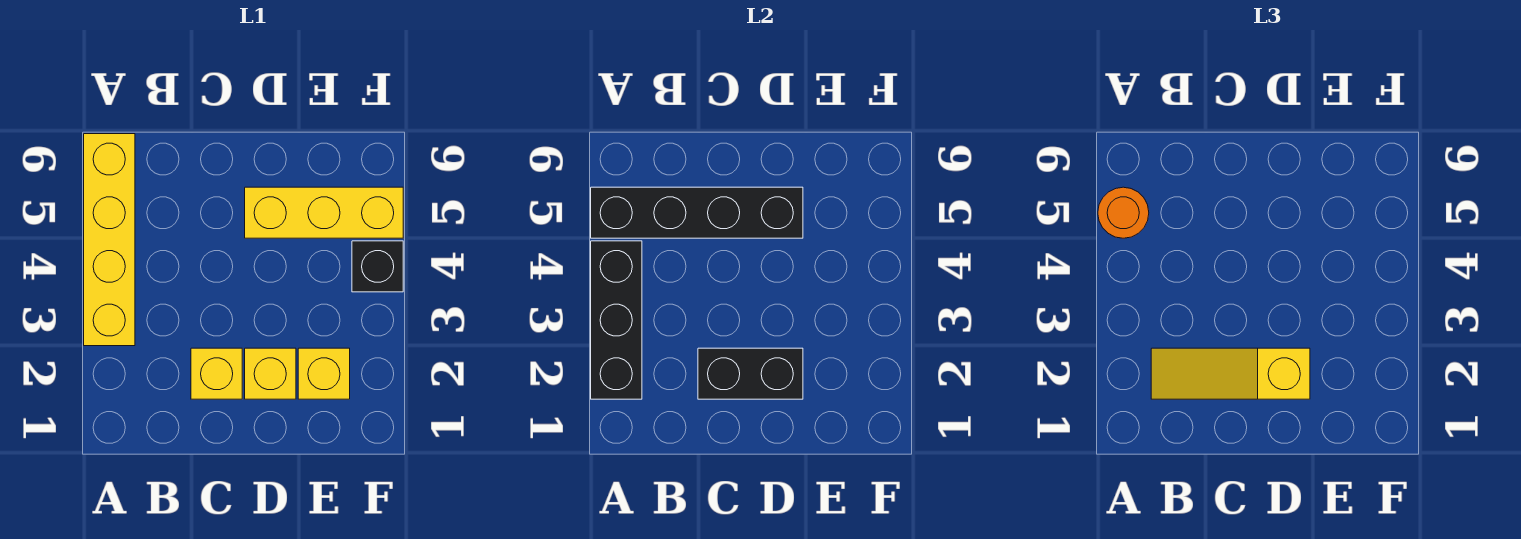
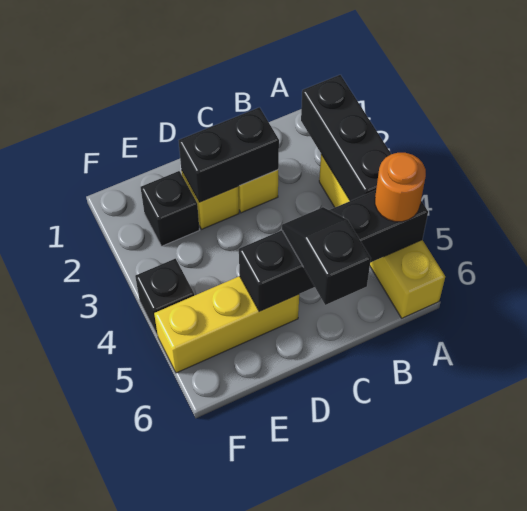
yellow 1x3 slope [1151,348,1310,399] -> none
none -> black 1x2 slope [282,207,371,305]
yellow 1x1 brick [298,348,350,399] -> black 1x1 brick [141,171,199,246]

